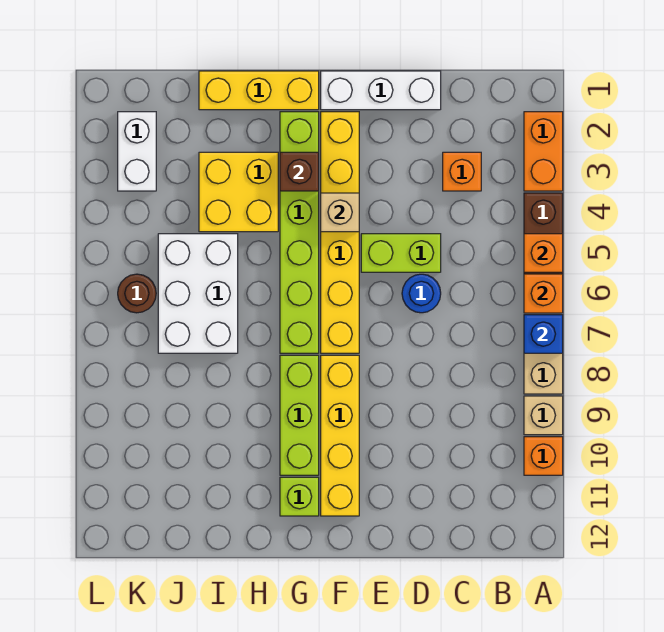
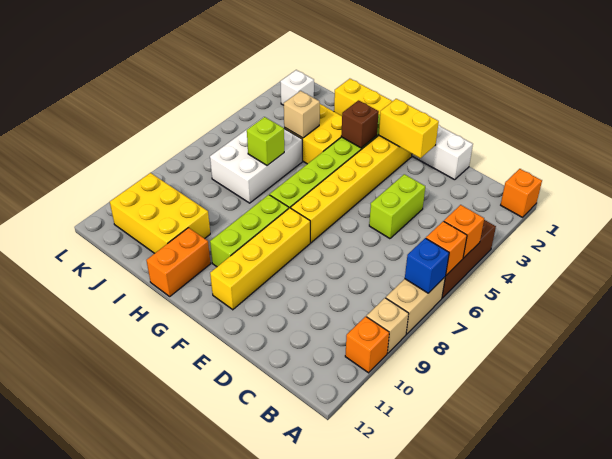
orange 1x2 brick [524,112,563,191] -> orange 1x2 brick moved to [146,228,211,296]
orange 1x1 brick [443,152,481,191] -> orange 1x1 brick moved to [501,169,542,217]
lime 1x2 brick [361,234,441,272] -> lime 1x2 brick turned to [369,174,425,239]
blue 1x1 round brick [402,274,441,313] -> none
none -> yellow 1x2 brick [379,99,439,158]
tan 1x1 brick [321,193,359,232] -> tan 1x1 brick moved to [284,91,320,138]
lime 1x1 brick [280,477,319,516] -> lime 1x1 brick moved to [247,117,284,165]
none -> yellow 2x3 brick [110,173,210,253]
white 1x2 brick [118,112,156,191] -> white 1x1 brick [280,70,314,105]
brown 1x1 round brick [118,274,156,313] -> none

